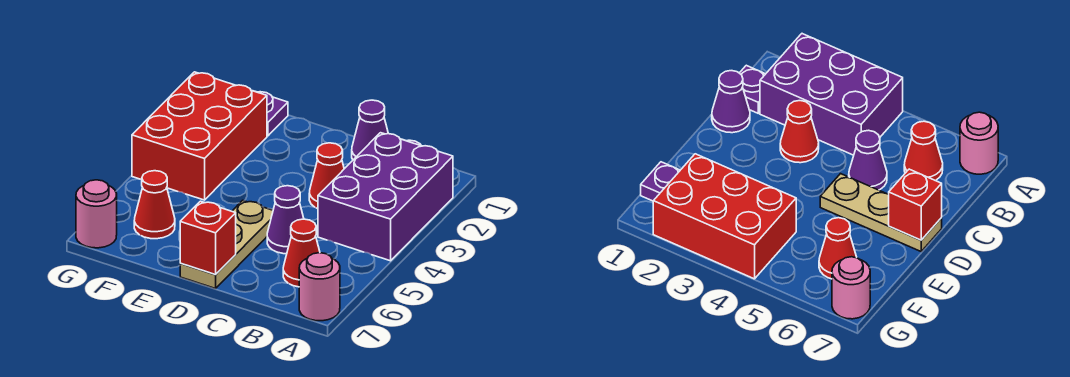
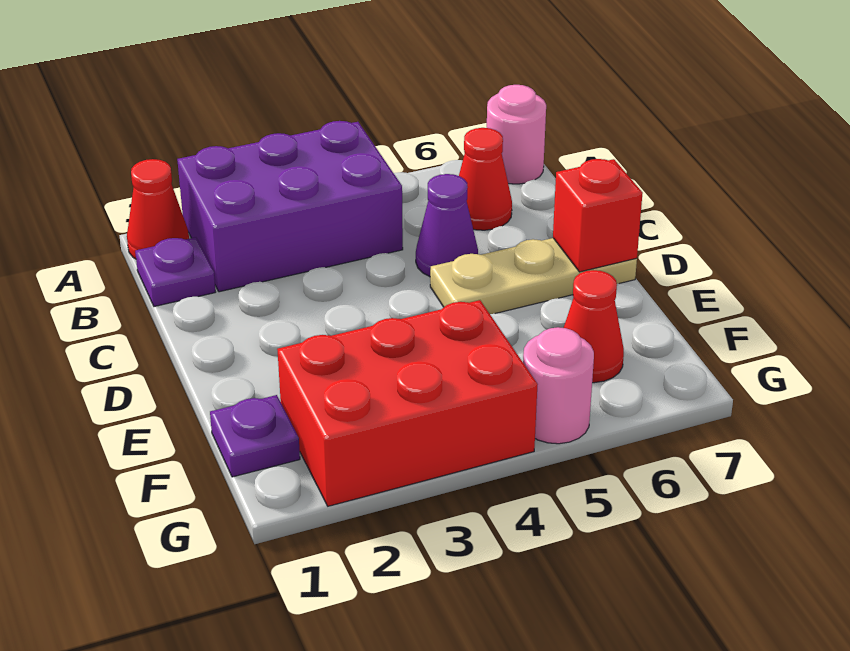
purple 1x1 cone [352,100,388,160] -> none
red 1x1 cone [309,143,344,209] -> red 1x1 cone moved to [127,159,189,259]
pink 1x1 round brick [76,180,117,248] -> pink 1x1 round brick moved to [523,327,594,444]

